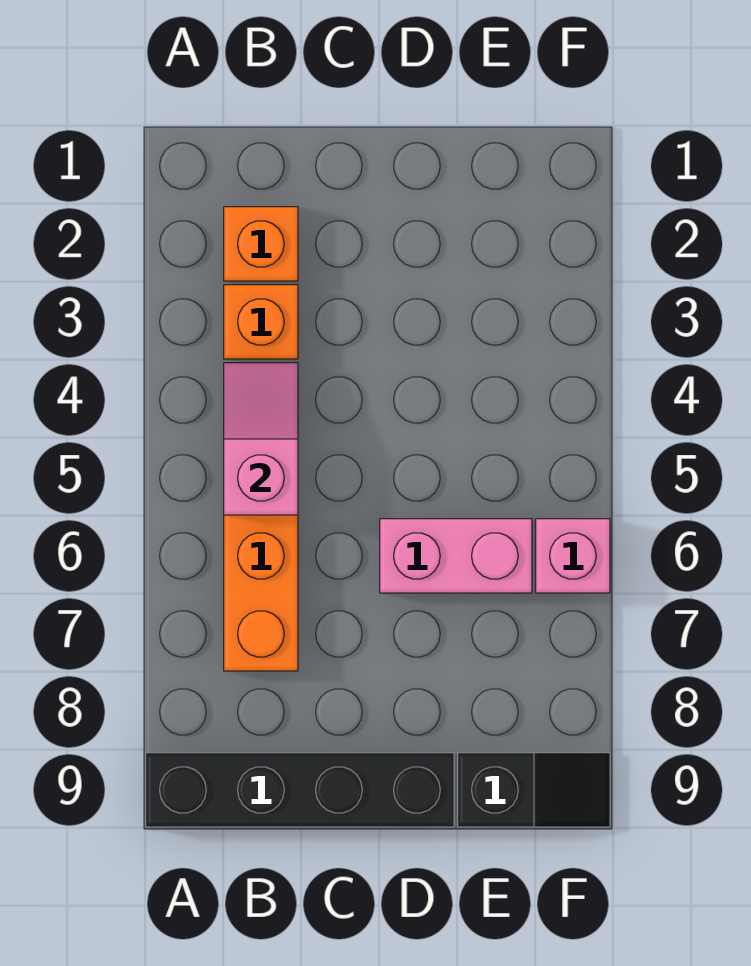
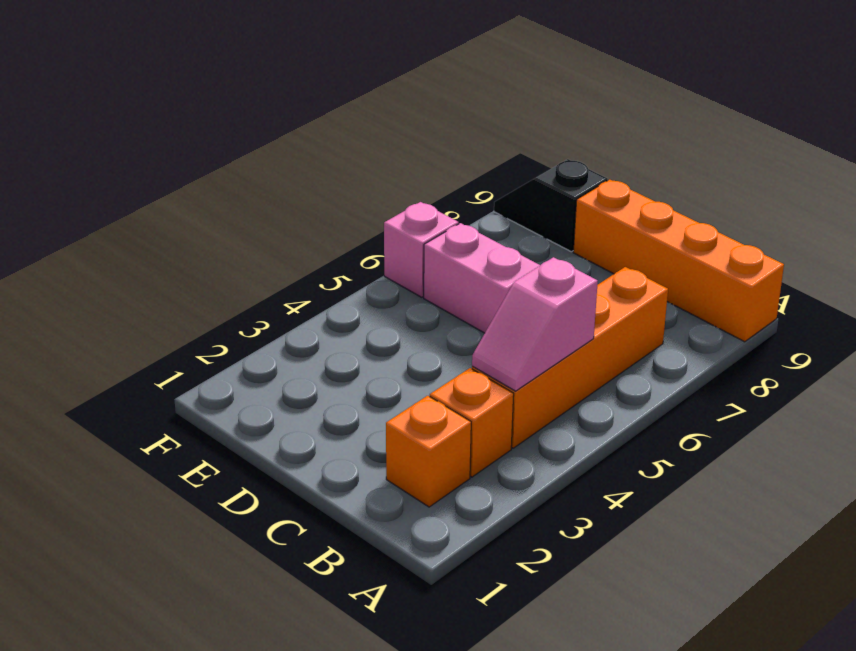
black 1x4 brick [146,753,454,827] -> orange 1x4 brick [573,180,784,342]

